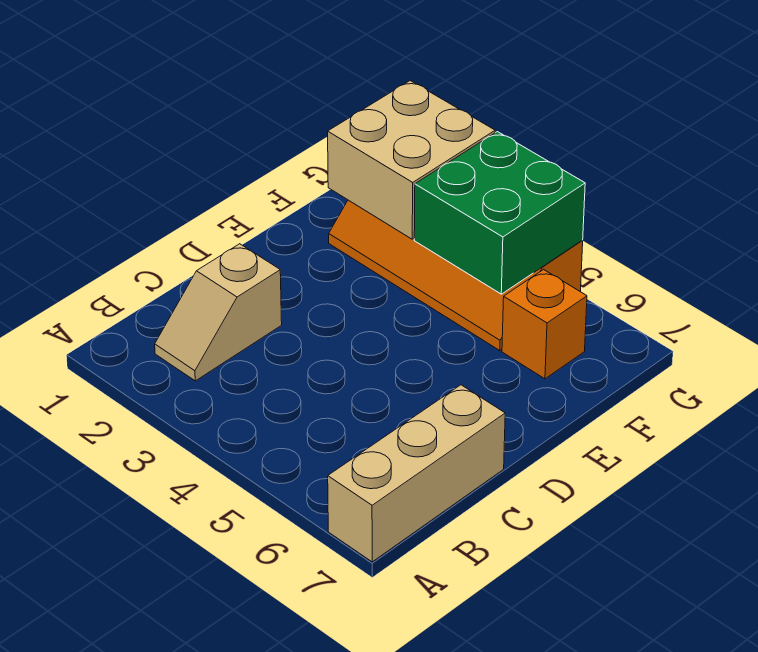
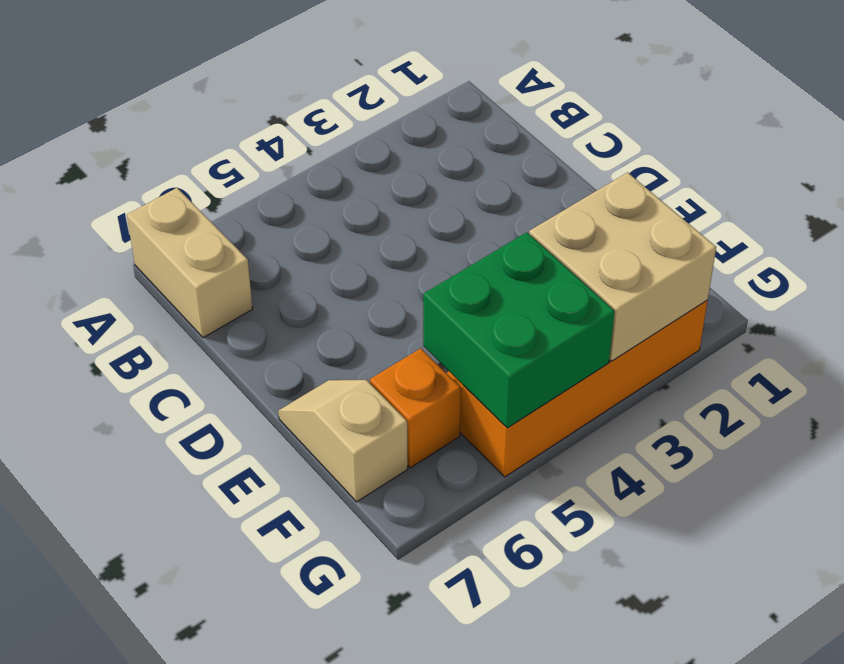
tan 1x3 brick [328,385,505,562] -> tan 1x2 brick [127,188,253,338]
tan 1x2 slope [155,244,282,381] -> tan 1x2 slope moved to [278,380,408,502]

